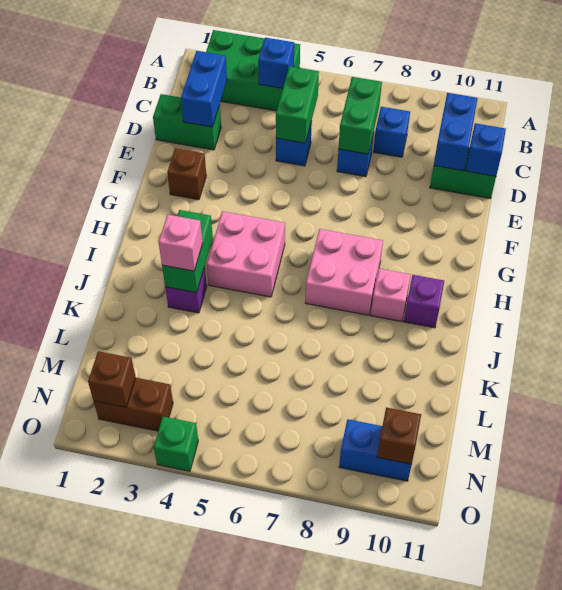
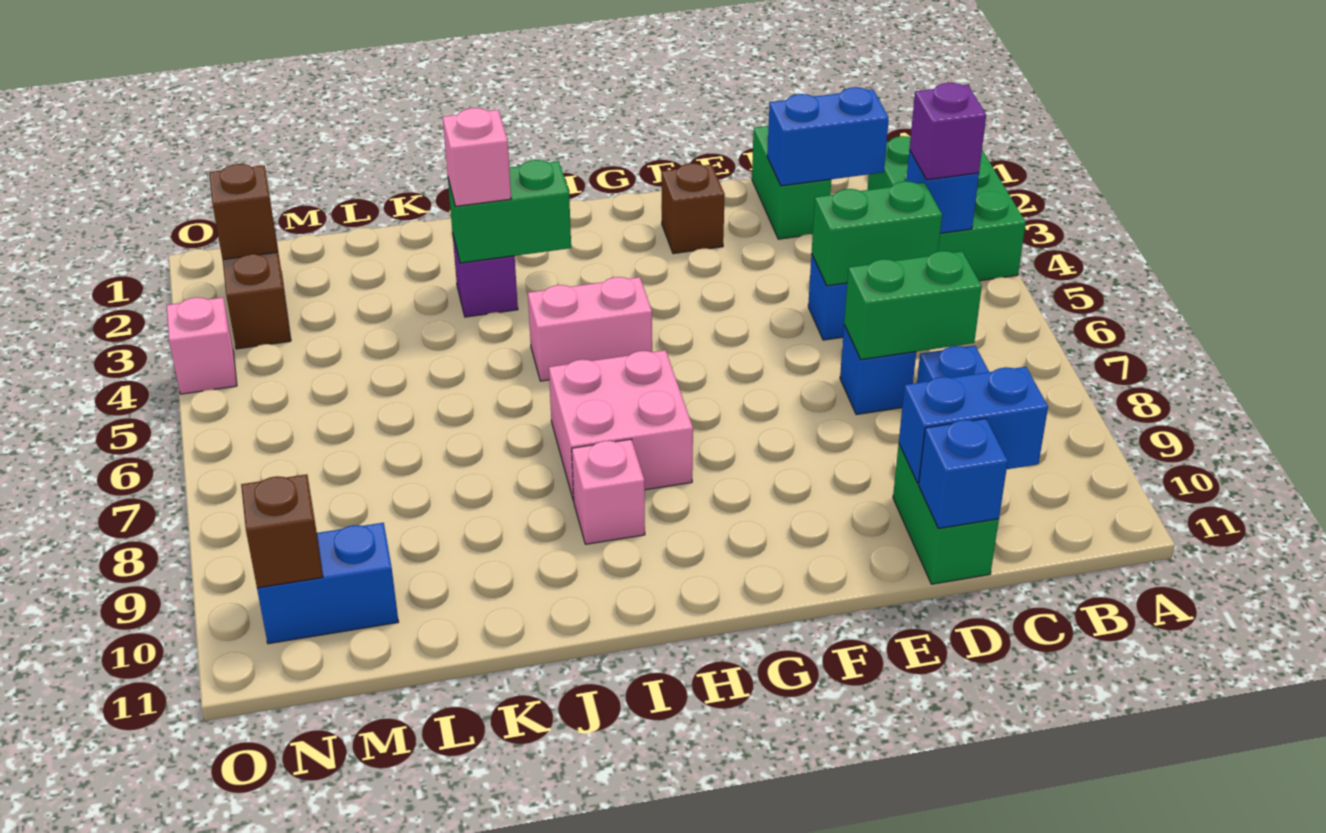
pink 2x2 brick [207,211,285,297] -> pink 1x2 brick [528,277,652,381]
purple 1x1 brick [404,275,444,328] -> purple 1x1 brick moved to [909,83,986,180]
blue 1x2 brick [339,419,412,481] -> blue 1x2 brick turned to [257,523,398,644]
green 1x1 brick [154,417,198,471] -> pink 1x1 brick [167,297,237,394]

